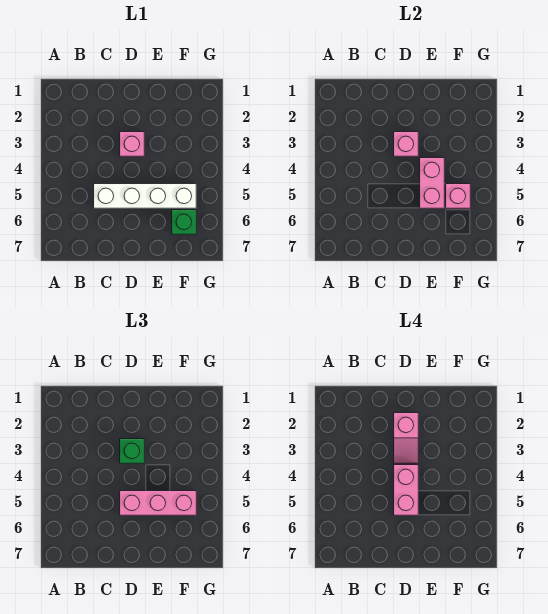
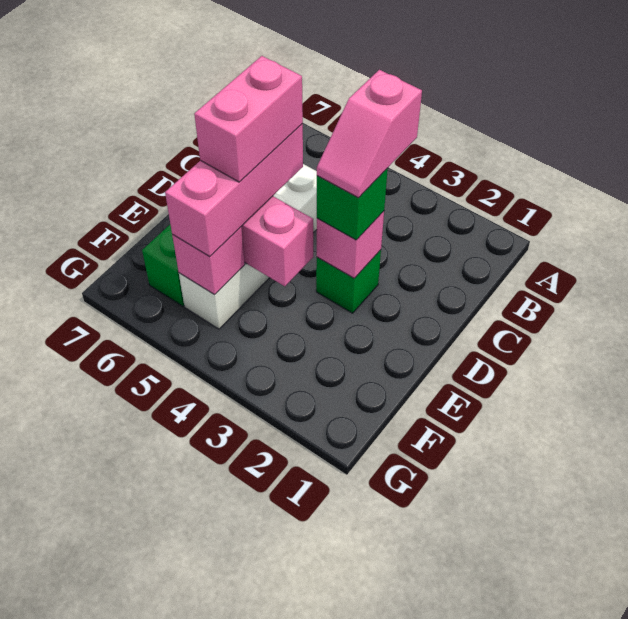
pink 1x2 slope [394,413,418,463] -> pink 1x2 slope turned to [317,70,422,198]
pink 1x1 brick [120,132,144,156] -> green 1x1 brick [316,250,381,313]
pink 1x2 brick [394,465,418,515] -> pink 1x2 brick turned to [194,56,303,182]

